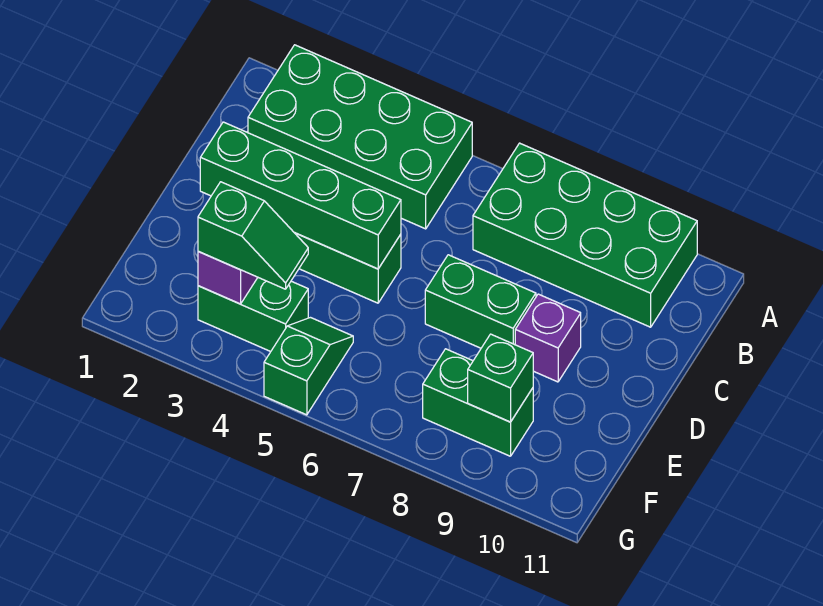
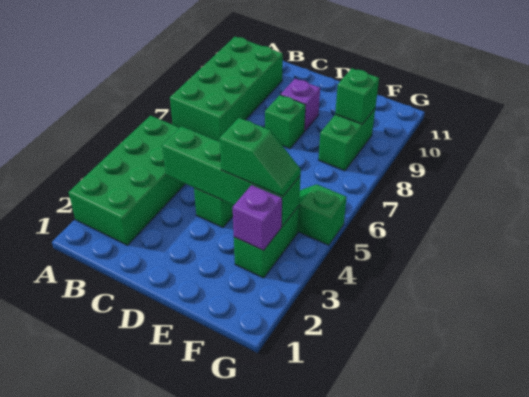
green 1x4 brick [200,122,401,269] -> green 1x4 brick turned to [162,126,300,226]
green 1x2 brick [425,255,536,348] -> green 1x1 brick [265,95,306,149]
green 1x2 slope [198,182,308,289] -> green 1x2 slope turned to [220,118,301,196]

